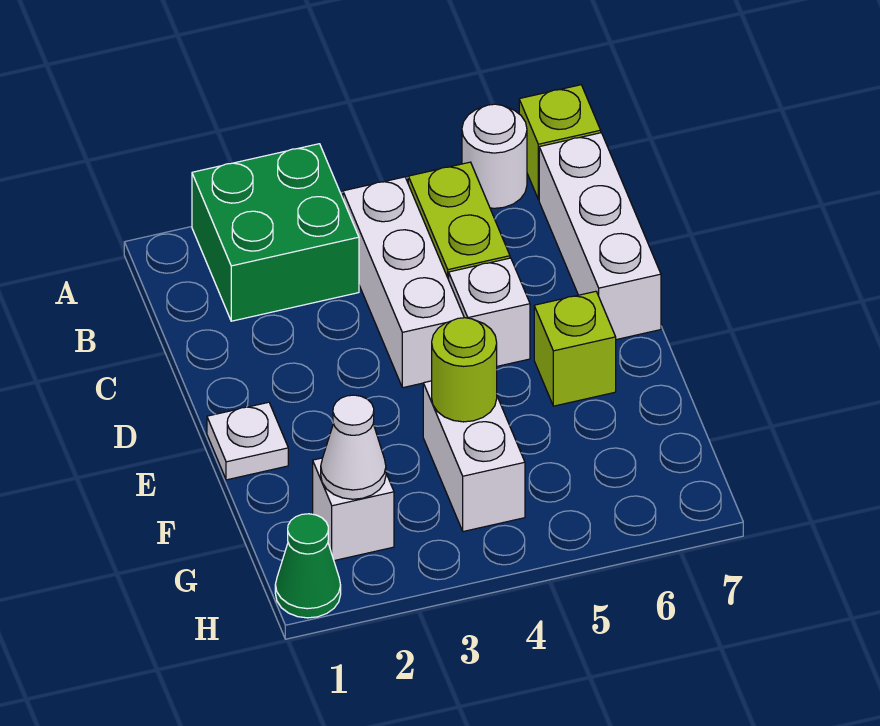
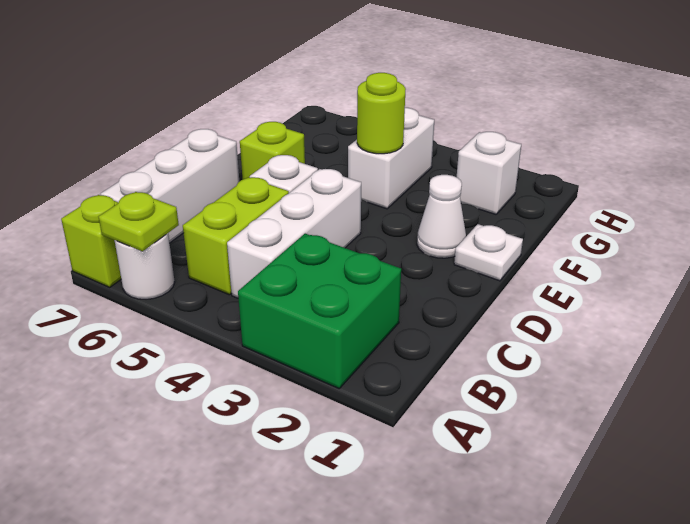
none -> lime 1x1 plate [99,192,179,251]
white 1x1 cone [321,395,386,499] -> white 1x1 cone moved to [417,175,466,258]
green 1x1 cone [275,514,341,618] -> none

